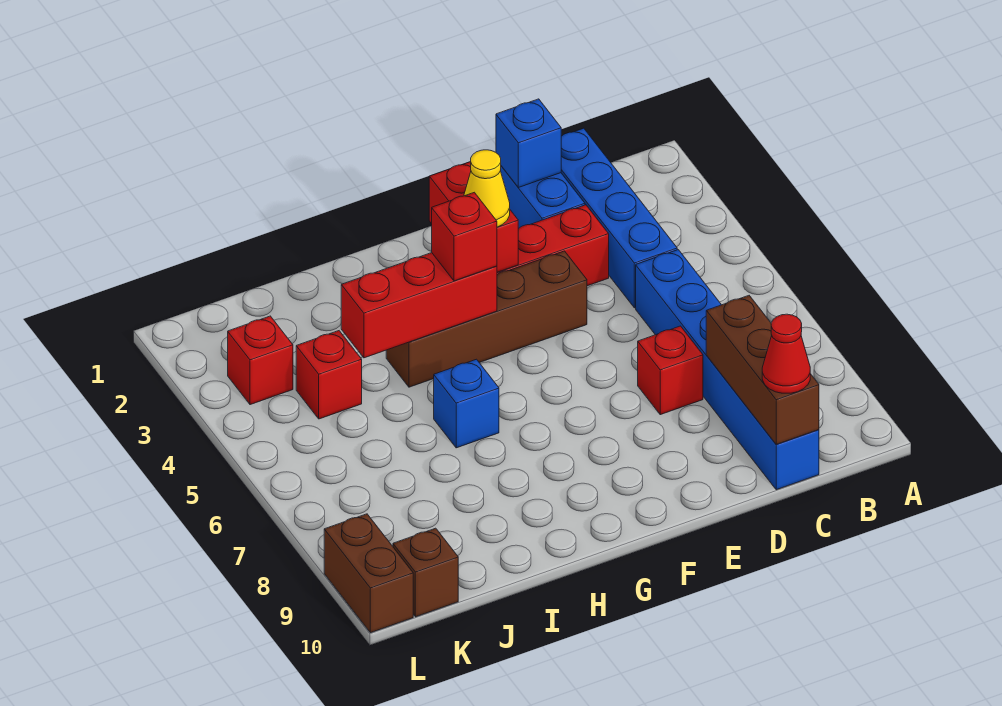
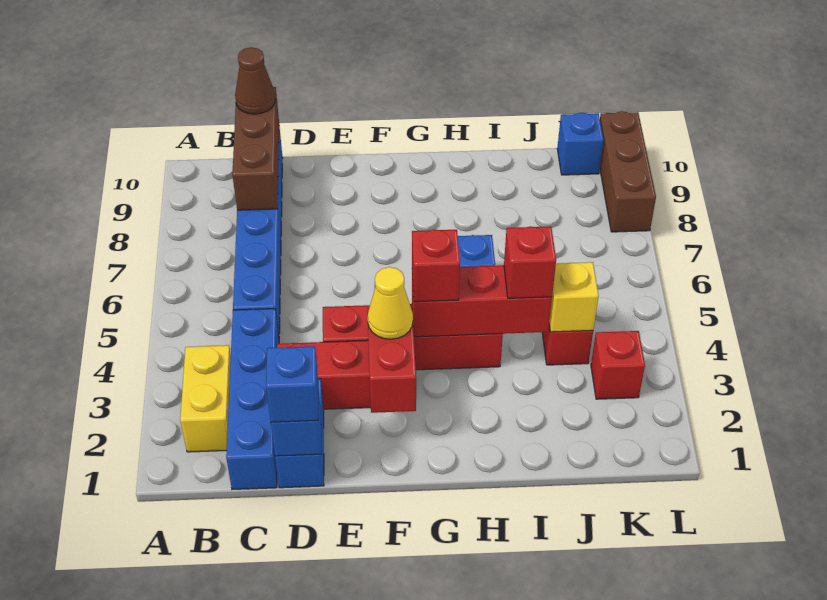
none -> yellow 1x2 brick [180,345,231,452]
red 1x1 cone [762,314,810,393] -> brown 1x1 cone [235,47,275,114]
none -> blue 1x1 brick [266,346,318,422]
red 1x1 brick [638,326,703,415] -> red 1x1 brick moved to [504,226,556,298]
brown 1x4 brick [386,251,587,387] -> red 1x4 brick [323,305,503,370]
none -> yellow 1x1 brick [549,262,599,332]
brown 1x1 brick [393,528,458,617] -> blue 1x1 brick [557,113,603,175]
brown 1x2 brick [324,514,413,633] -> brown 1x3 brick [600,111,656,232]

